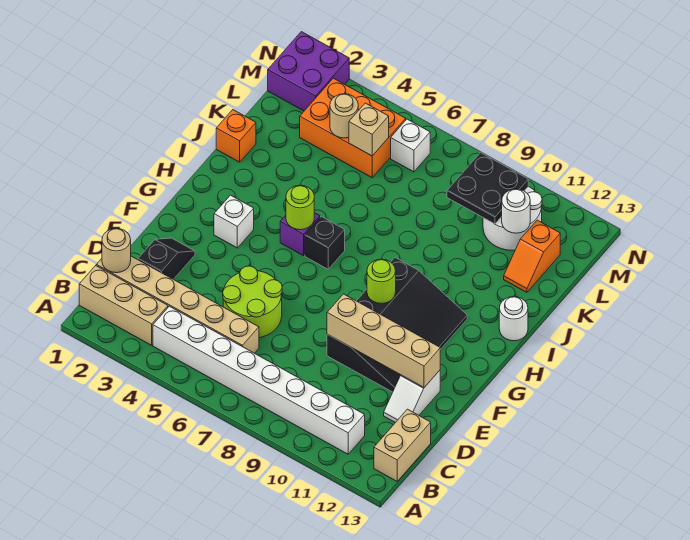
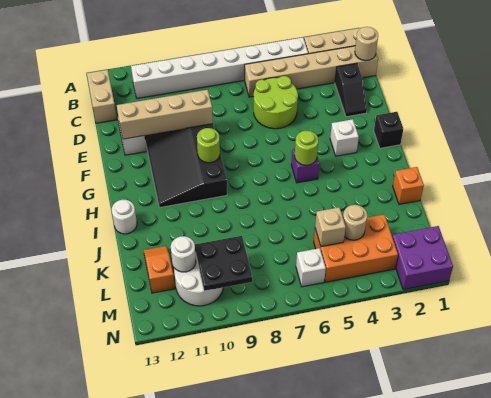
black 1x1 brick [305,217,345,269] -> black 1x1 brick moved to [374,112,403,148]

